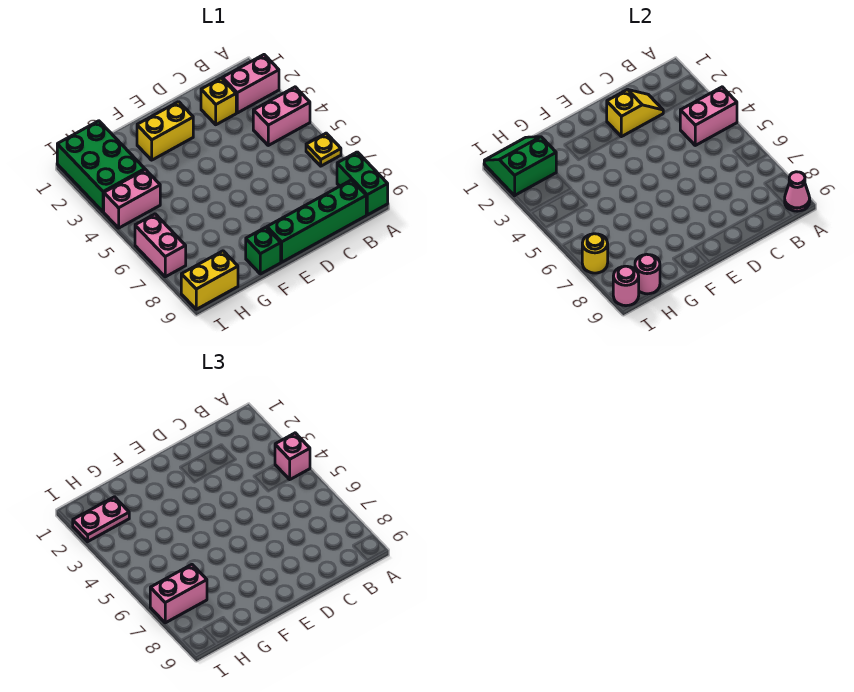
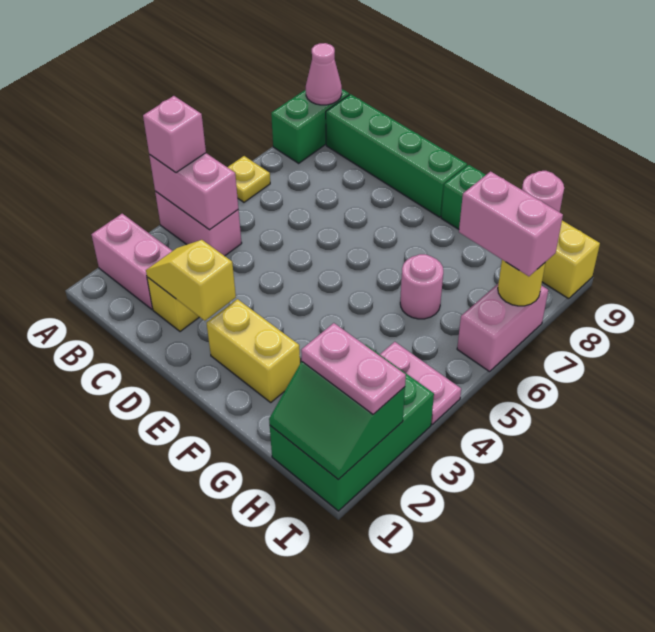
pink 1x2 brick [104,170,160,228] -> pink 1x2 plate [380,342,461,424]
pink 1x1 round brick [613,266,639,306] -> pink 1x1 round brick moved to [400,254,443,319]

